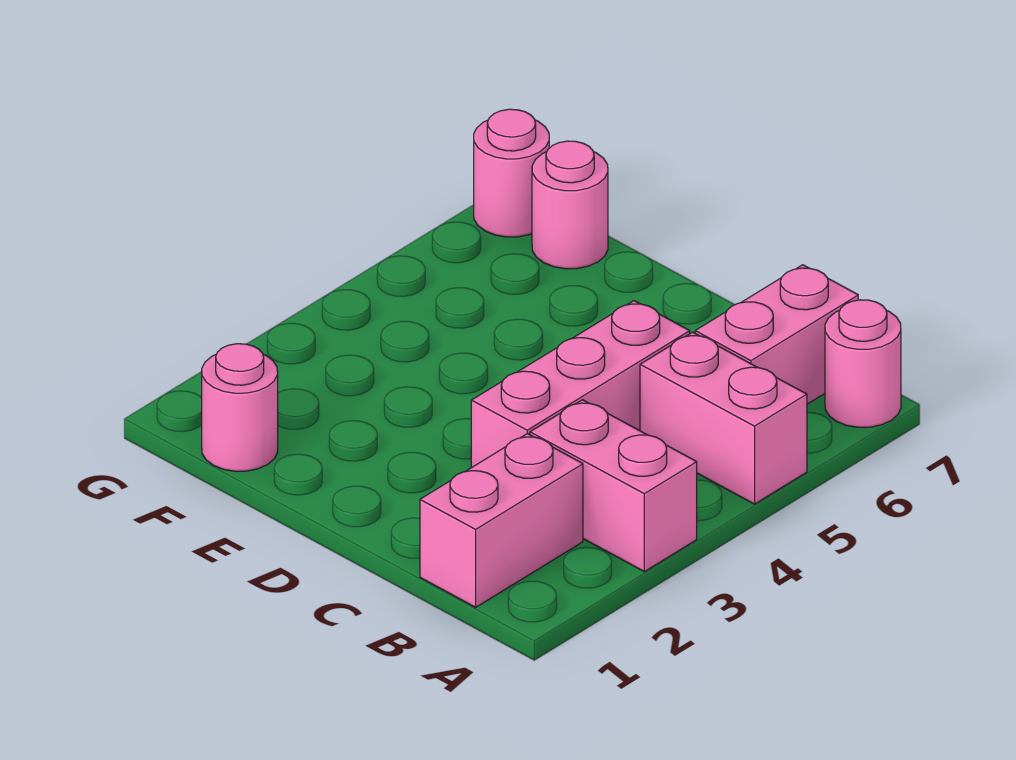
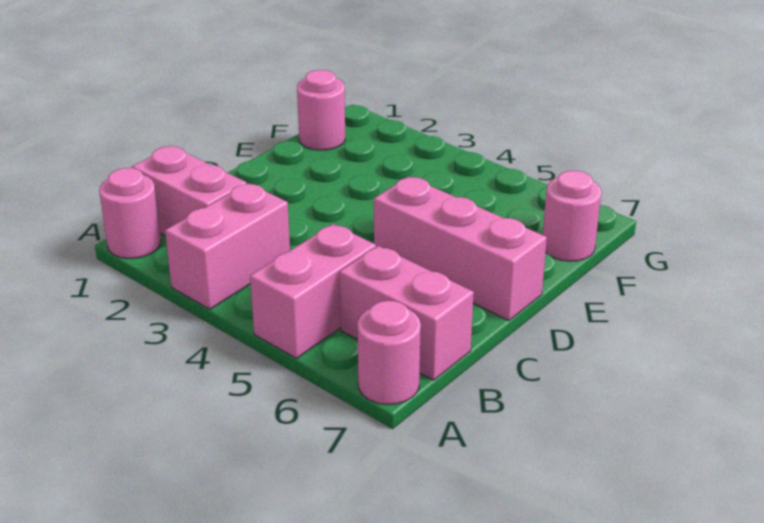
pink 1x3 brick [471,301,690,468] -> pink 1x3 brick moved to [374,177,547,321]
pink 1x1 round brick [474,109,549,237] -> pink 1x1 round brick moved to [99,168,161,258]

